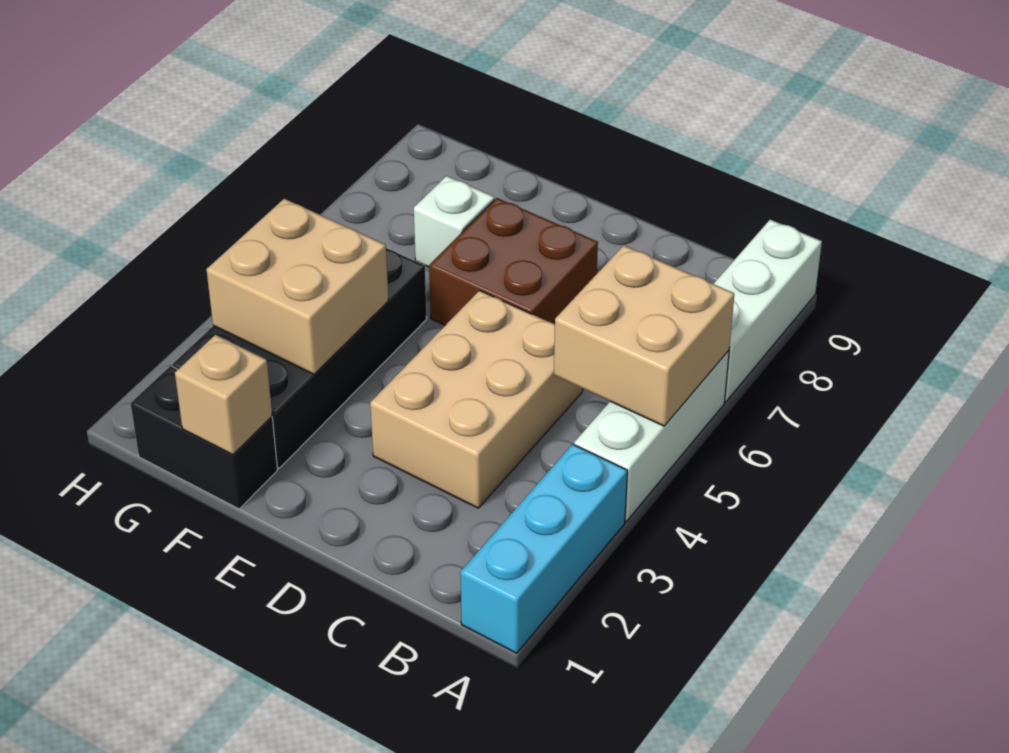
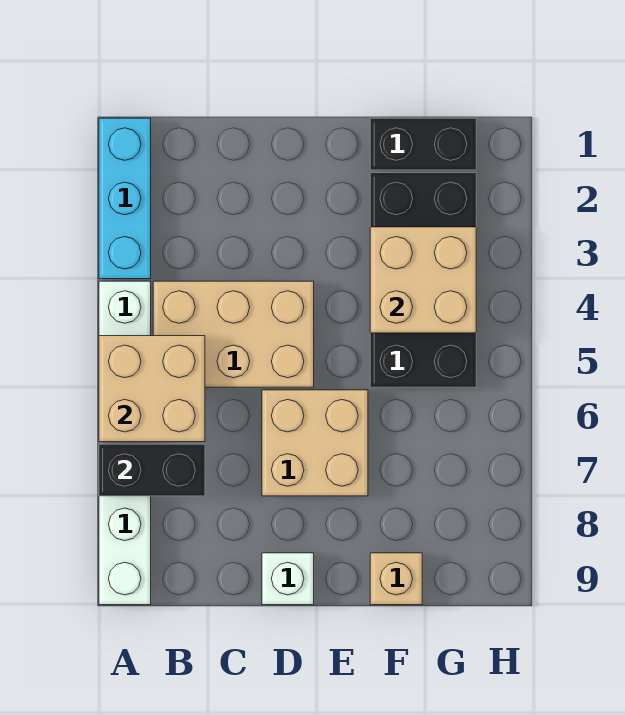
none -> black 1x2 brick [99,444,205,496]
tan 2x3 brick [370,290,583,508] -> tan 2x3 brick turned to [153,281,314,387]
brown 2x2 brick [429,198,598,325] -> tan 2x2 brick [262,390,368,496]
tan 1x1 brick [175,335,272,455] -> tan 1x1 brick moved to [370,553,422,605]
white 1x1 brick [414,176,494,267] -> white 1x1 brick moved to [262,553,314,605]

